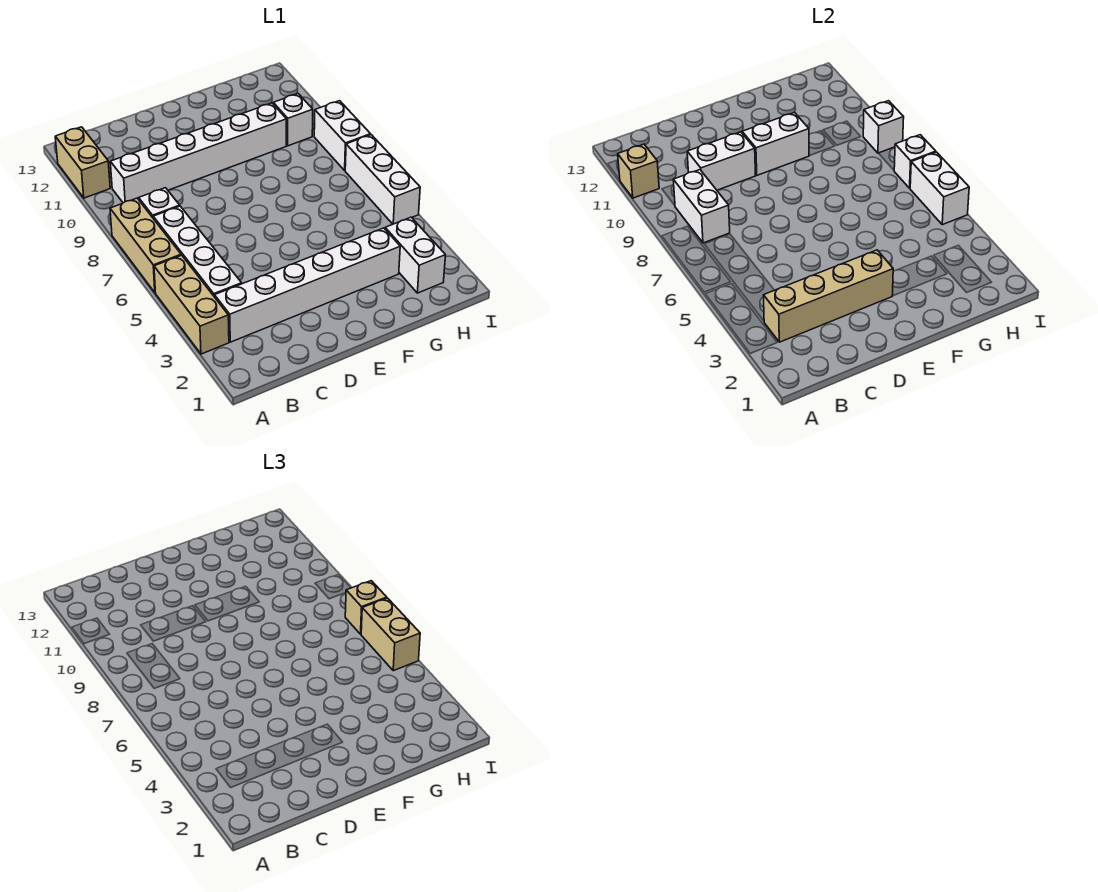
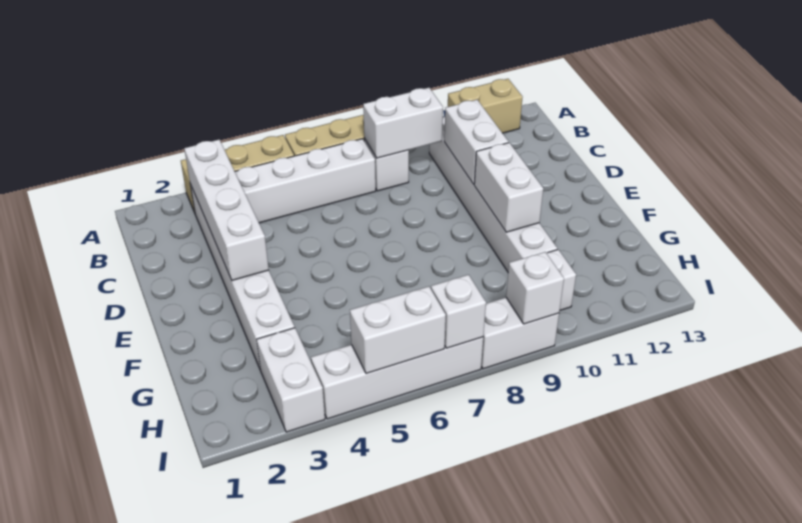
tan 1x1 brick [618,144,659,198] -> none
tan 1x4 brick [764,250,893,342] -> white 1x4 brick [184,140,269,280]
white 1x2 brick [385,217,446,293] -> white 1x2 brick turned to [257,328,325,432]
white 1x3 brick [345,135,420,224] -> white 1x4 brick [311,337,483,419]
tan 1x2 brick [361,598,420,671] -> none
tan 1x1 brick [345,581,387,634] -> none

